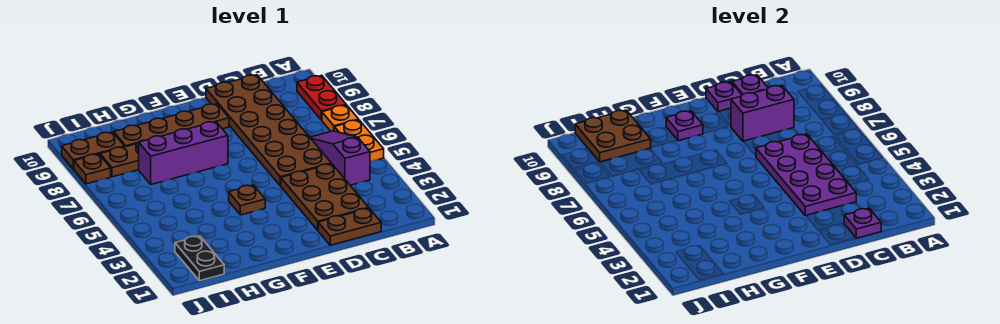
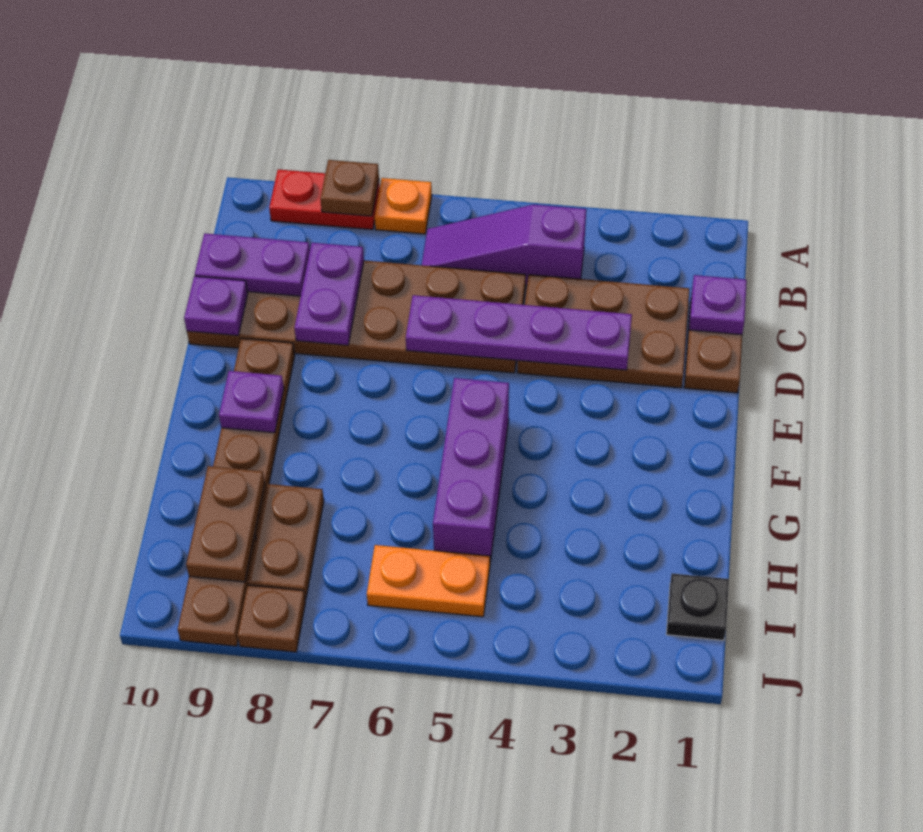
orange 1x2 plate [334,120,384,162] -> orange 1x2 plate moved to [367,545,490,617]
purple 2x4 plate [756,134,856,216] -> purple 1x4 plate [406,295,632,370]
purple 1x2 brick [731,85,794,141] -> purple 1x2 plate [294,243,364,345]
brown 1x1 plate [229,185,265,215] -> brown 1x1 plate moved to [320,160,379,216]
purple 1x3 brick [139,121,228,184] -> purple 1x3 brick moved to [433,378,509,562]
brown 2x2 plate [575,110,651,162] -> brown 1x2 plate [186,466,265,582]
black 1x2 plate [175,236,224,281] -> black 1x1 plate [666,573,729,640]

